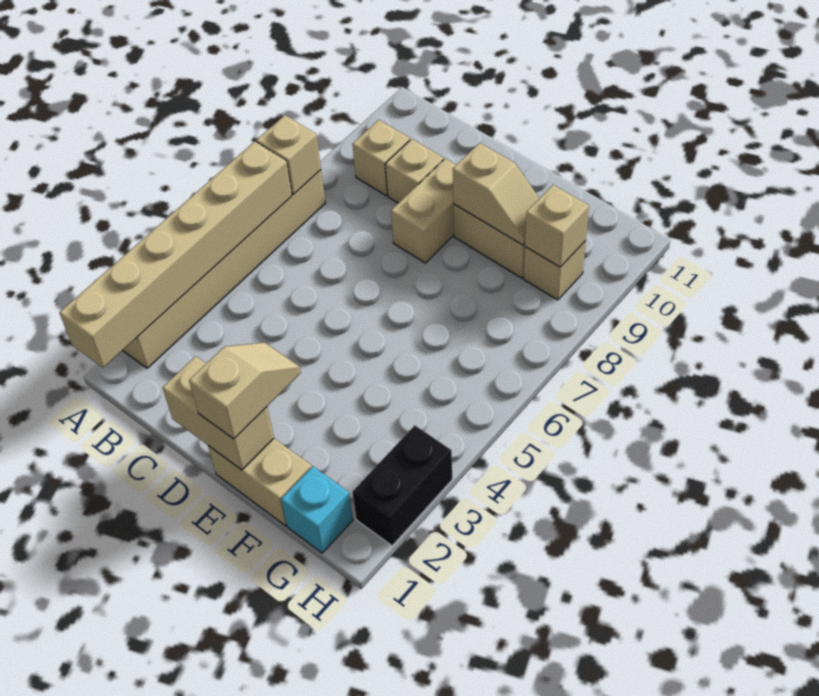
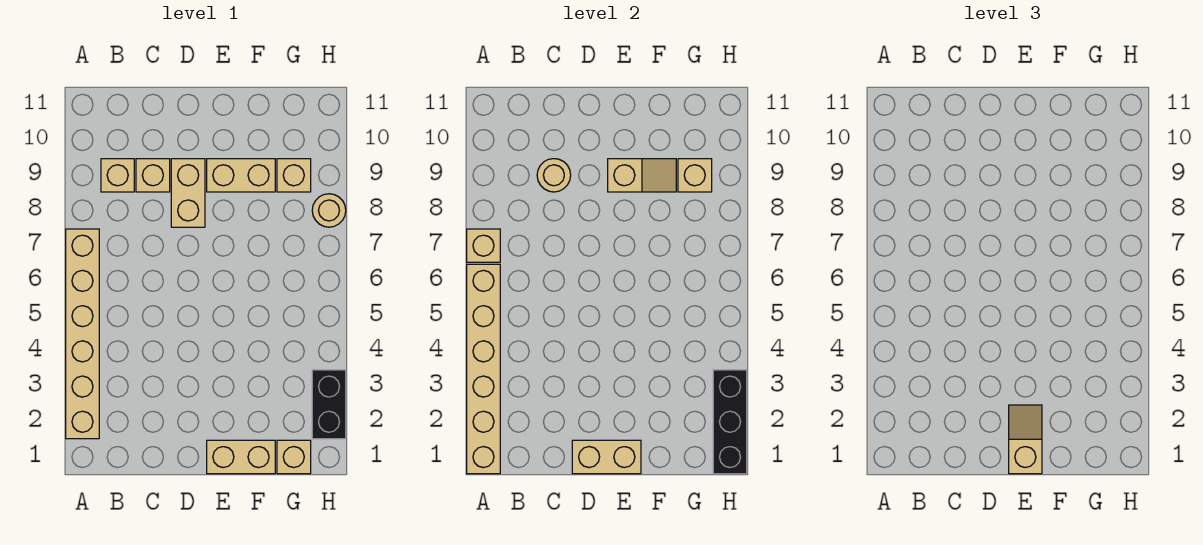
none -> tan 1x1 round brick [537,159,571,192]
cyan 1x1 brick [281,466,353,553] -> tan 1x1 brick [277,440,311,474]
none -> black 1x3 brick [713,370,747,474]
none -> tan 1x1 round brick [312,194,346,227]

